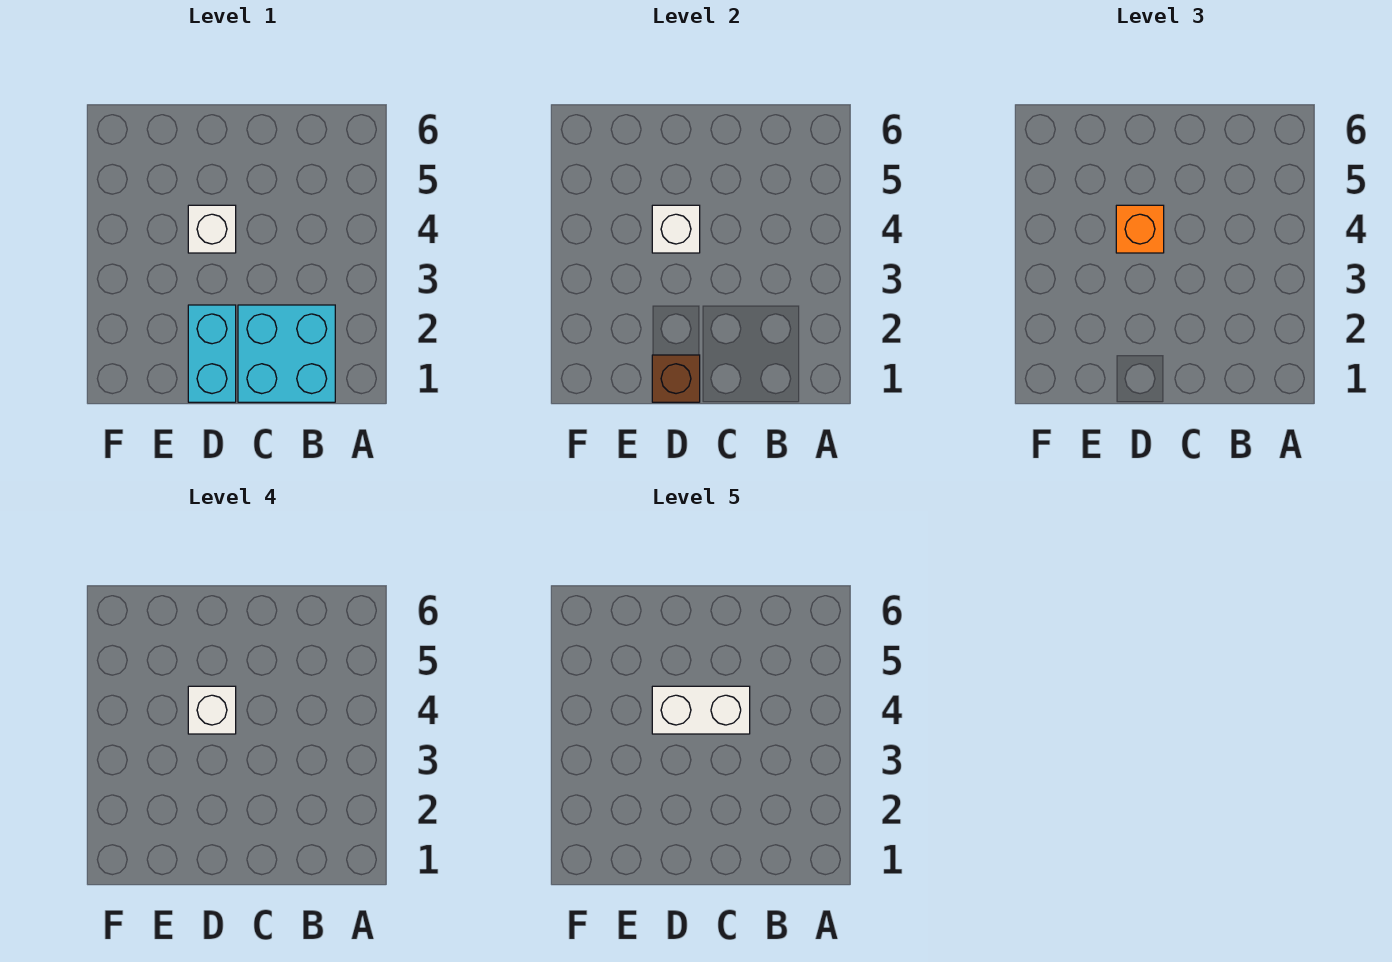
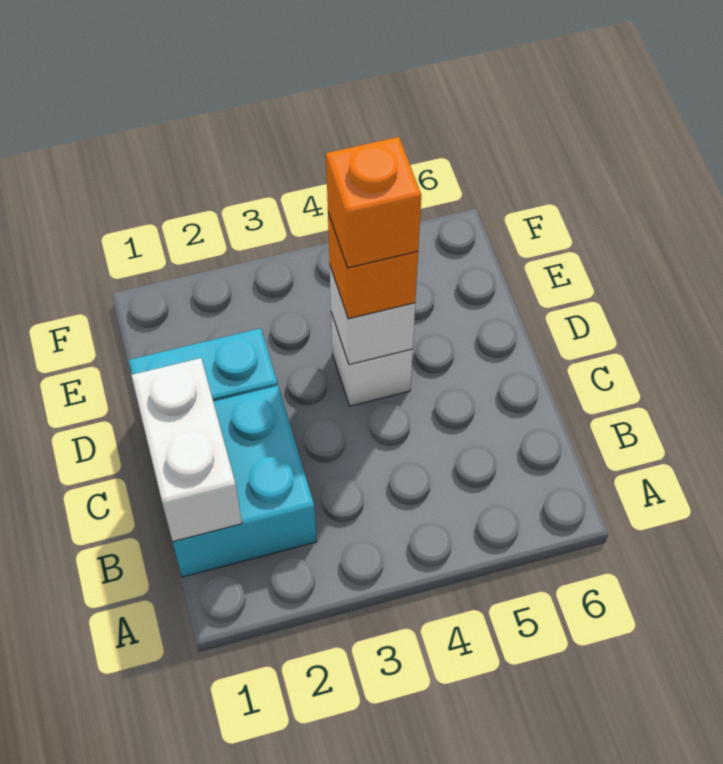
white 1x2 brick [652,686,750,734] -> white 1x2 brick moved to [131,358,242,542]
brown 1x1 brick [652,355,700,402] -> none
white 1x1 brick [188,686,236,734] -> orange 1x1 brick [326,137,421,268]

